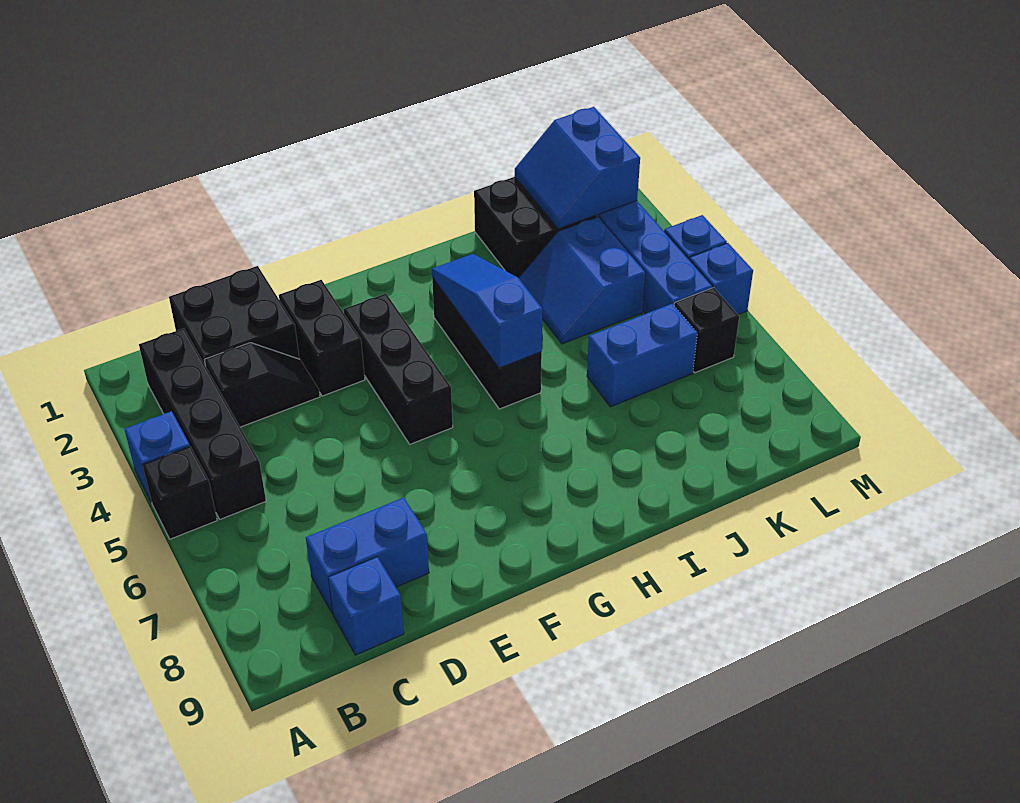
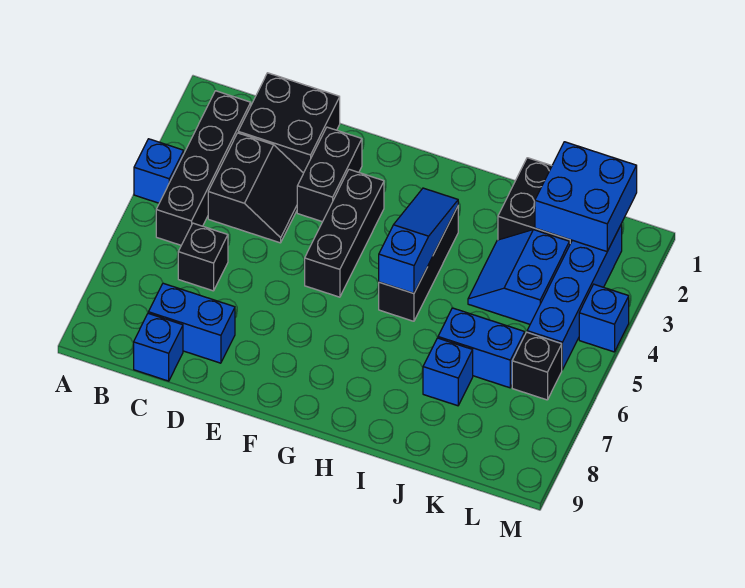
black 1x1 brick [143,446,217,539] -> black 1x1 brick moved to [178,223,228,291]
black 1x2 slope [204,343,320,427] -> black 2x2 slope [208,133,303,243]
blue 2x2 slope [515,107,640,229] -> blue 2x2 brick [535,142,637,251]
blue 1x1 brick [689,243,753,315] -> blue 1x1 brick moved to [423,338,473,406]

